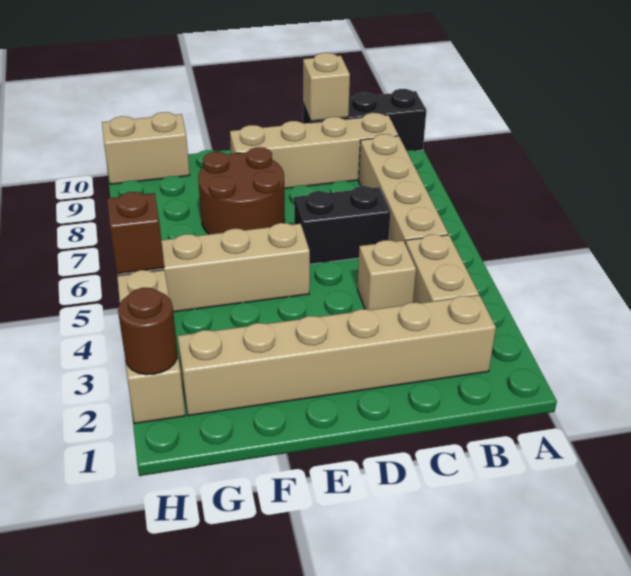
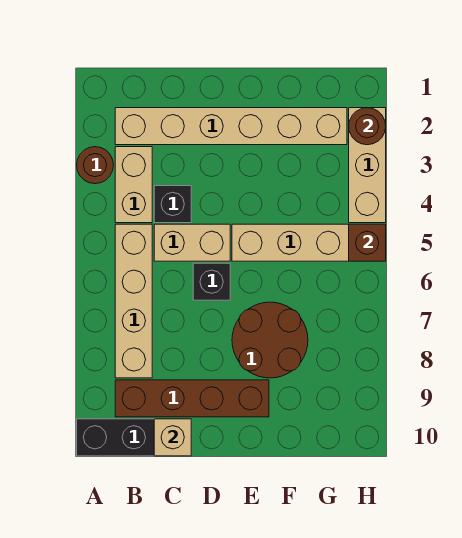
none -> brown 1x1 round brick [77,147,113,184]
tan 1x4 brick [230,113,398,188] -> brown 1x4 brick [115,380,269,417]
tan 1x1 brick [358,240,416,310] -> black 1x1 brick [154,186,191,223]
black 1x2 brick [294,186,391,264] -> black 1x1 brick [193,263,230,300]
tan 1x2 brick [102,112,190,184] -> tan 1x2 brick moved to [154,224,230,261]

